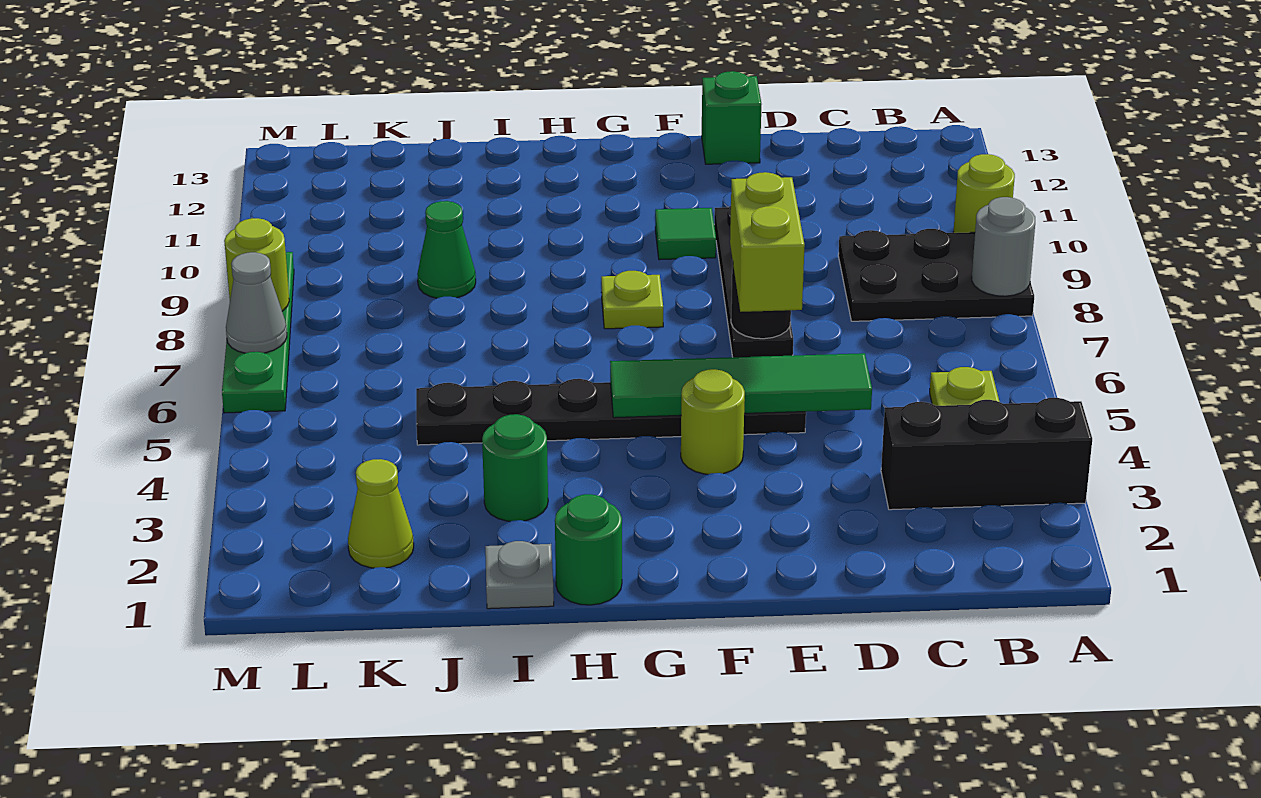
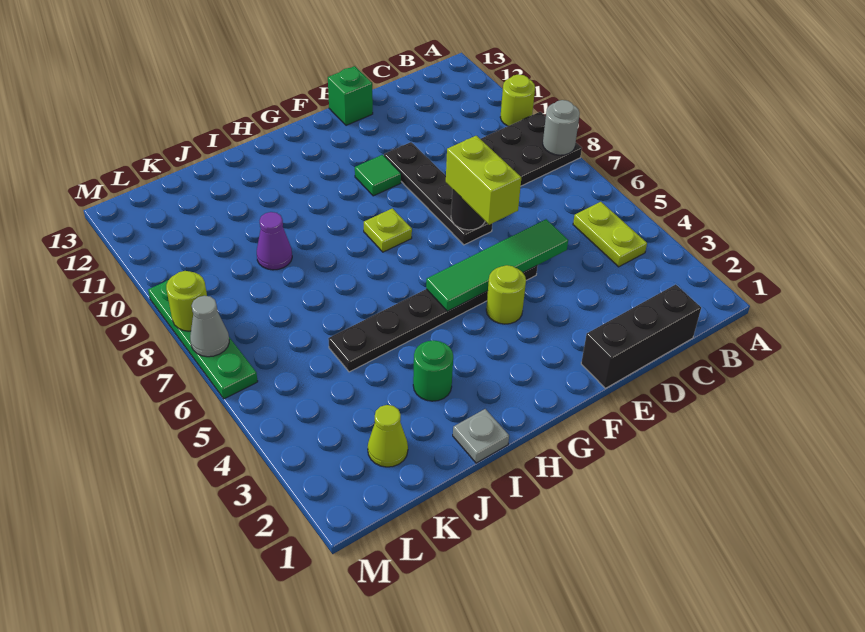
black 1x3 brick [881,398,1092,510] -> black 1x3 brick moved to [581,284,701,388]
green 1x1 round brick [555,494,622,605] -> none
green 1x1 cone [417,201,476,298] -> purple 1x1 cone [257,212,292,270]

